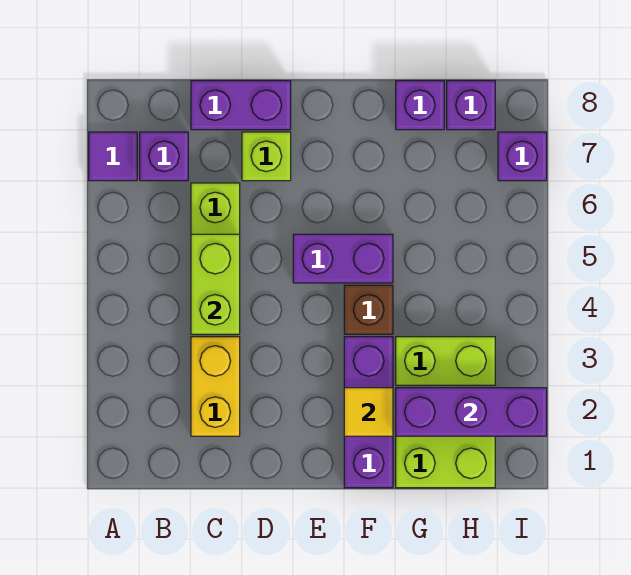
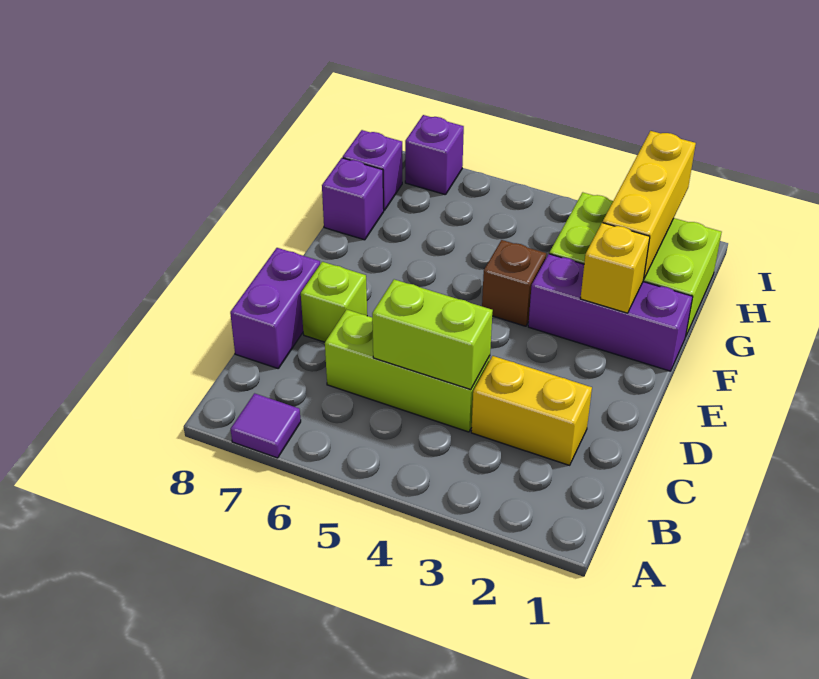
purple 1x1 brick [140,132,188,181] -> none
purple 1x2 brick [293,234,393,283] -> none
yellow 1x1 tile [344,388,393,436] -> yellow 1x1 brick [580,222,650,313]
purple 1x3 brick [396,388,547,436] -> yellow 1x3 brick [603,131,696,278]

